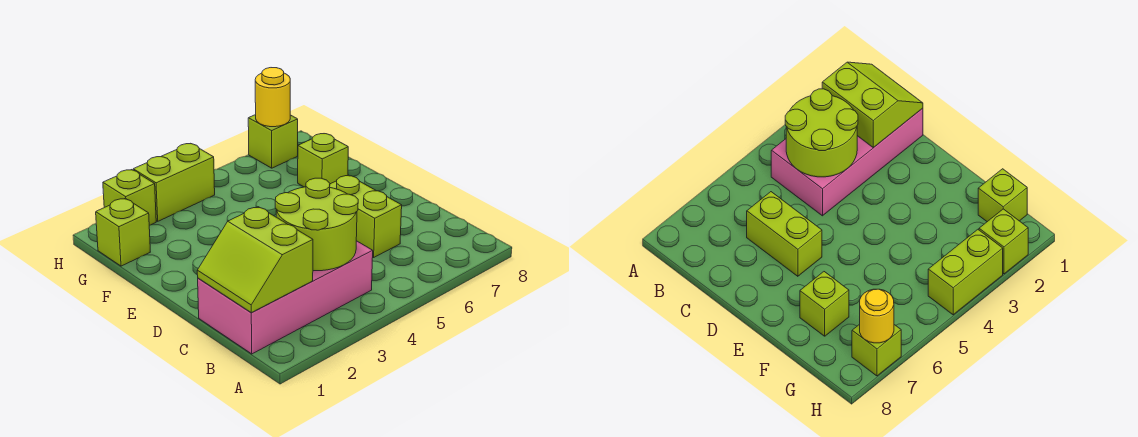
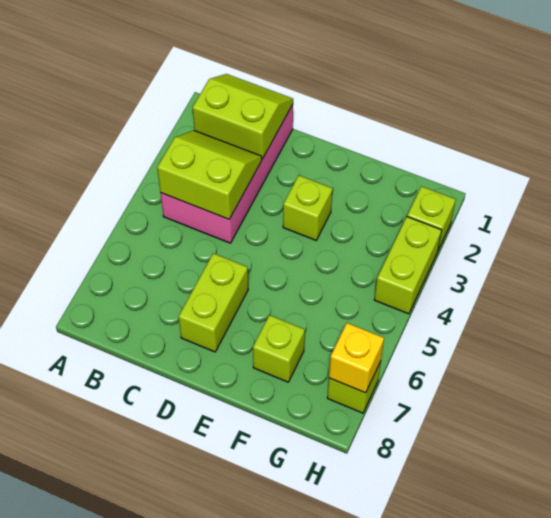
lime 2x2 round brick [275,178,358,271] -> lime 2x2 slope [157,130,262,219]
lime 1x2 brick [330,175,402,258] -> lime 1x2 brick turned to [179,253,248,352]
lime 1x1 brick [96,198,150,266] -> lime 1x1 brick moved to [283,175,332,240]
yellow 1x1 round brick [255,68,290,127] -> yellow 1x1 brick [329,323,384,393]

